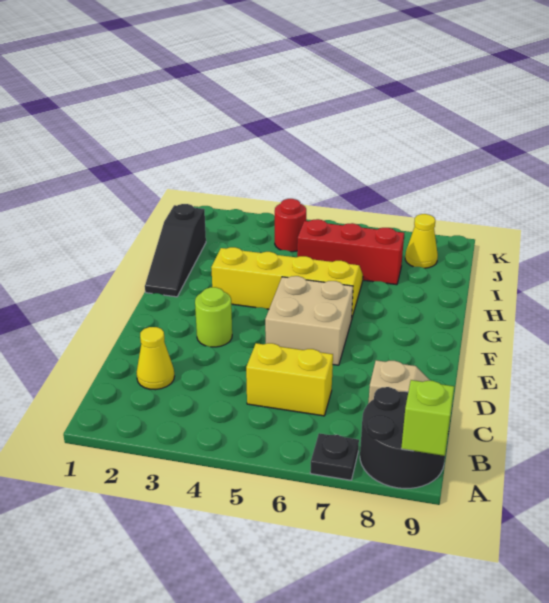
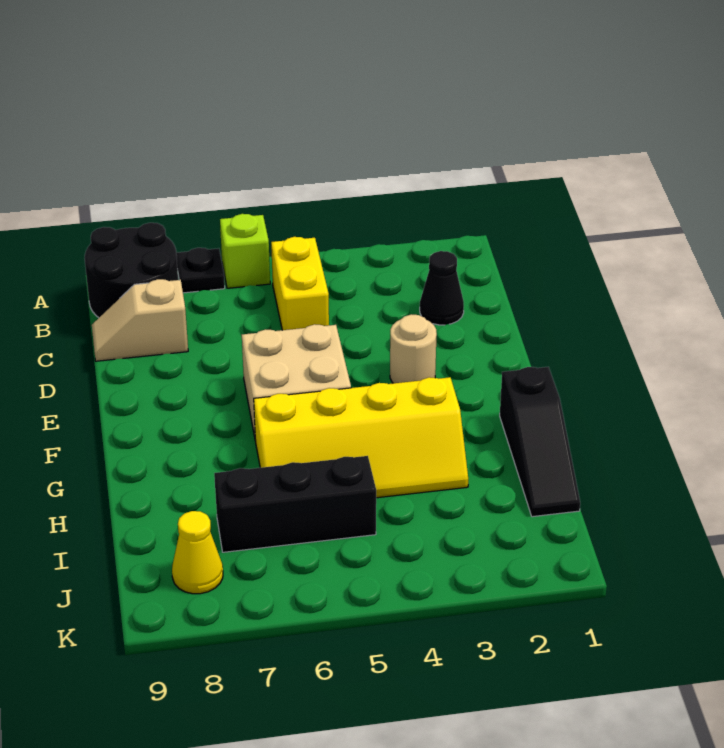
lime 1x1 brick [401,380,454,456] -> lime 1x1 brick moved to [220,214,270,288]
yellow 1x1 cone [137,327,174,390] -> black 1x1 cone [420,251,464,325]
yellow 1x2 brick [246,343,333,416] -> yellow 1x2 brick turned to [271,237,329,330]
lime 1x1 round brick [195,287,232,347] -> tan 1x1 round brick [390,314,437,383]
black 1x3 slope [145,204,206,297] -> black 1x3 slope turned to [500,367,580,517]
red 1x3 brick [297,219,404,285] -> black 1x3 brick [214,456,376,552]
red 1x1 round brick [275,199,306,252] -> none

